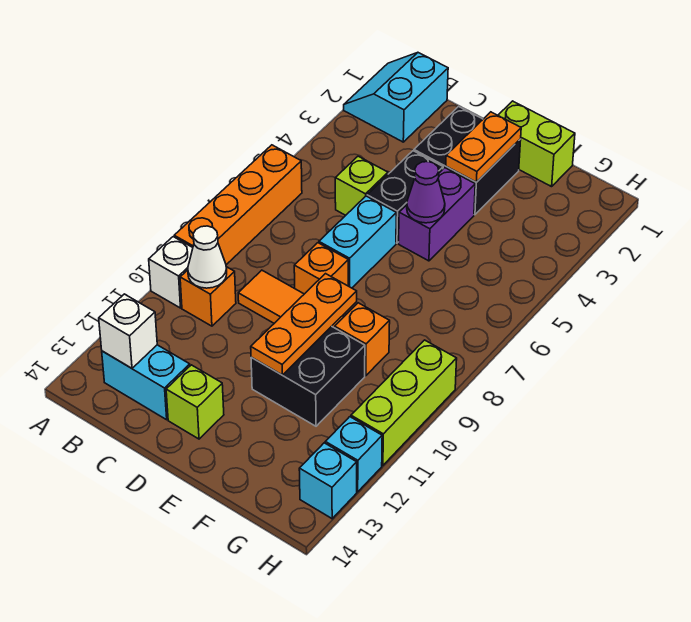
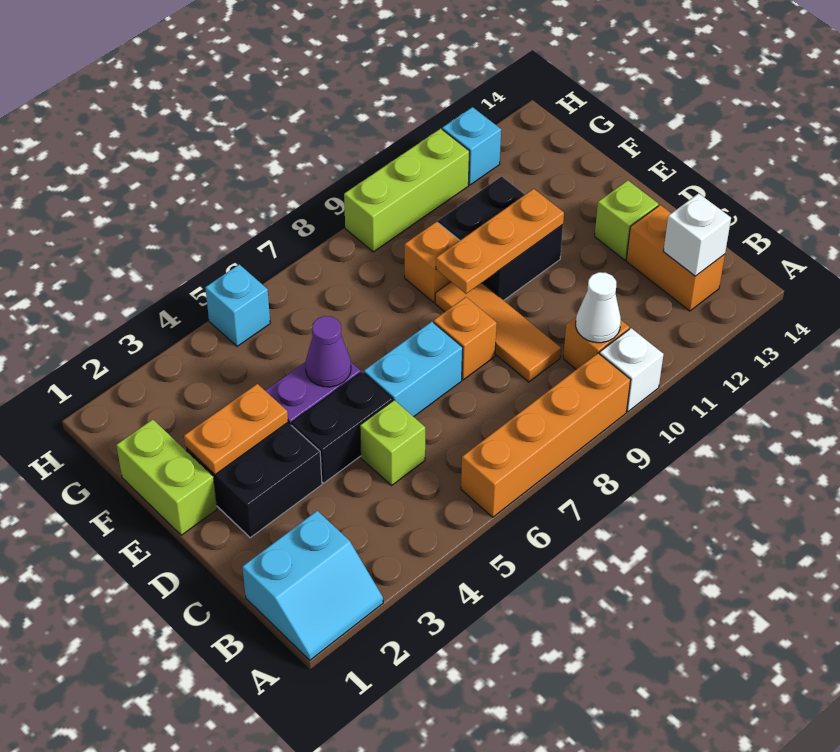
cyan 1x2 brick [102,345,190,420] -> orange 1x2 brick [626,205,725,311]
cyan 1x1 brick [299,443,357,519] -> cyan 1x1 brick moved to [205,265,270,346]

